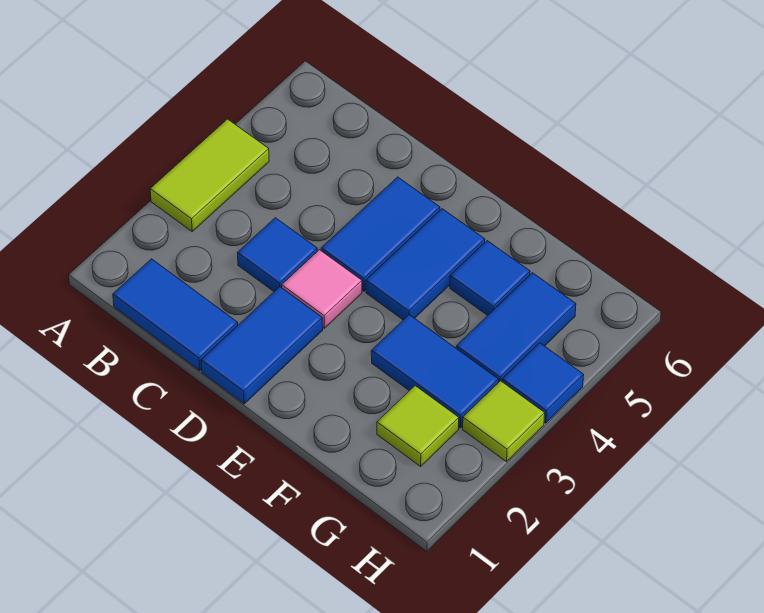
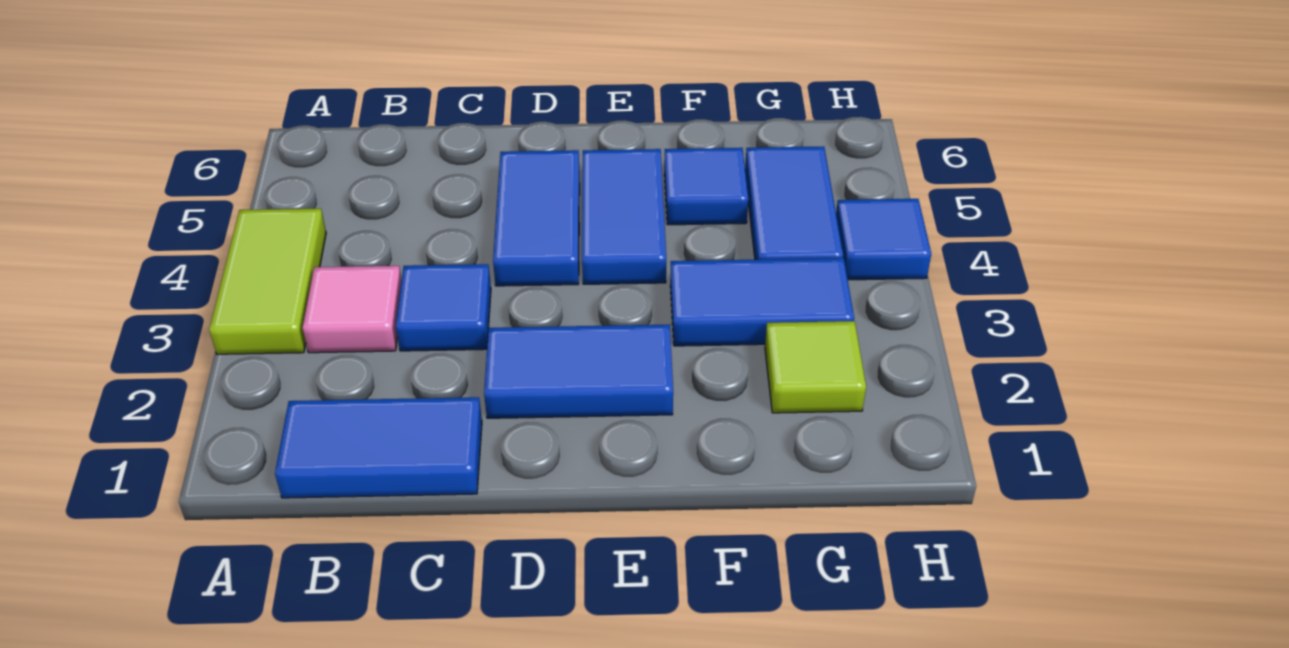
blue 1x2 tile [201,287,323,404] -> blue 1x2 tile turned to [484,324,673,418]
pink 1x1 tile [282,250,362,328] -> pink 1x1 tile moved to [303,266,402,353]
lime 1x1 tile [463,381,545,462] -> none

